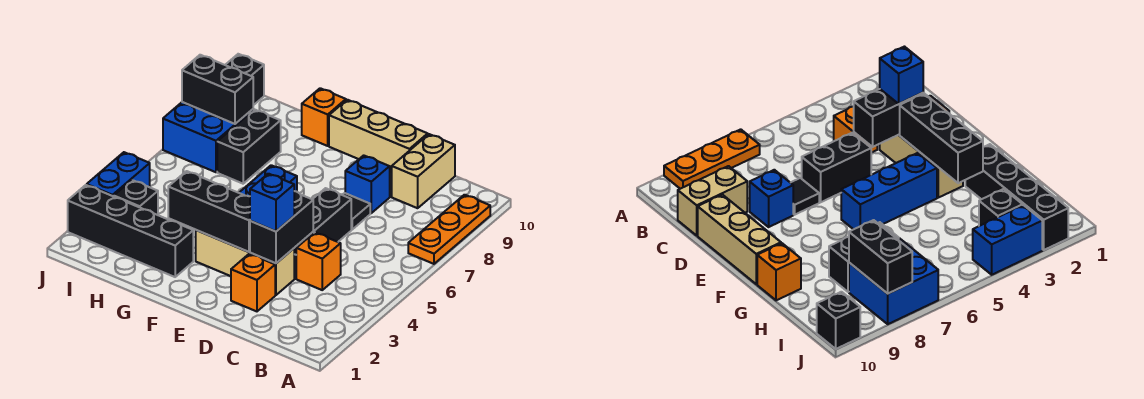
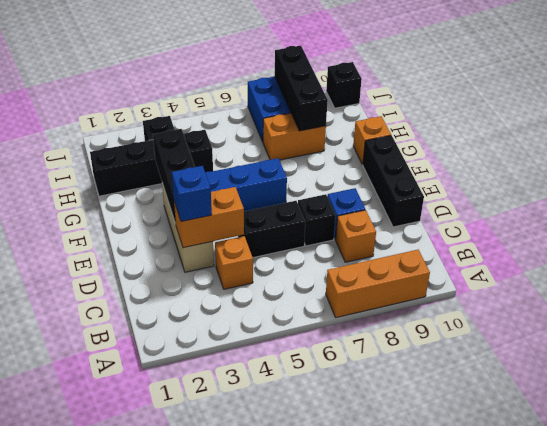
orange 1x3 plate [408,195,490,264] -> orange 1x3 brick [326,250,430,318]
tan 1x2 brick [392,134,455,208] -> none
orange 1x1 brick [231,254,275,311] -> orange 1x1 brick moved to [336,210,376,262]
black 1x2 brick [250,191,313,263] -> orange 1x2 brick [174,187,244,248]
black 1x1 tile [343,193,370,229] -> black 1x1 brick [298,194,336,246]
tan 1x3 brick [329,100,428,173] -> black 1x3 brick [363,136,424,227]
black 1x4 brick [68,185,193,277] -> black 1x4 brick turned to [90,130,213,196]
black 1x2 brick [217,110,281,184] -> orange 1x2 brick [263,113,326,160]
black 1x2 brick [182,55,253,124] -> black 1x3 brick [275,46,328,131]
blue 1x2 brick [87,152,150,197] -> none

